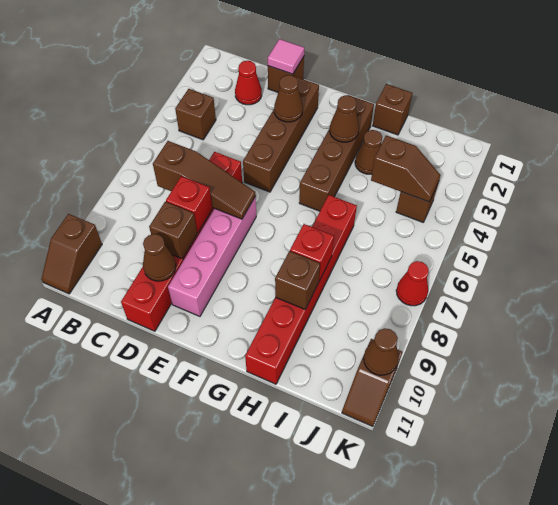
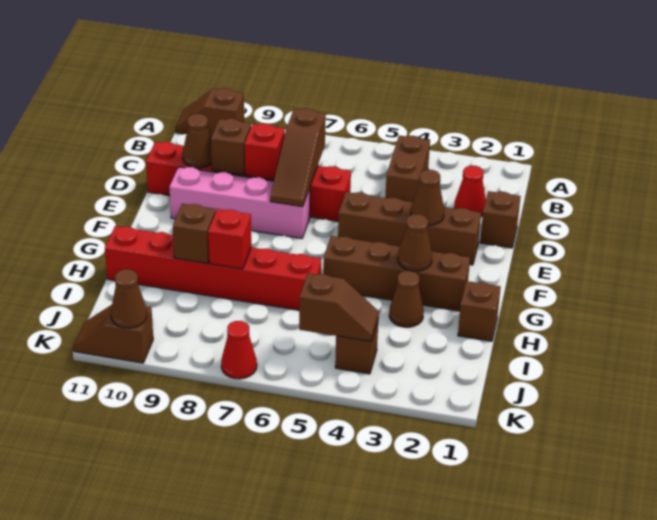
brown 1x1 brick [175,89,216,140] -> brown 1x2 brick [385,136,430,202]
pink 1x1 tile [268,39,304,74] -> none
brown 1x2 slope [371,135,441,202] -> brown 1x2 slope turned to [299,273,379,342]

